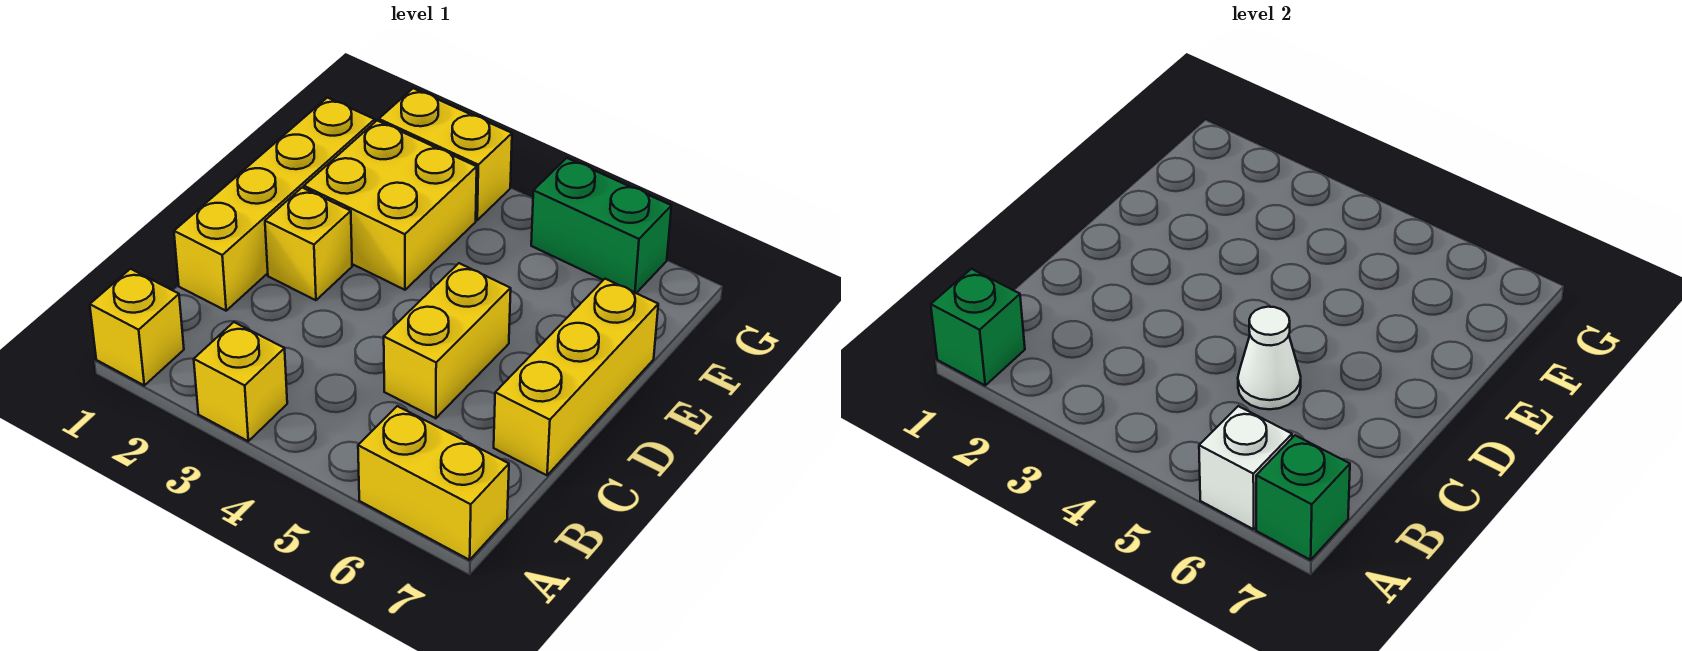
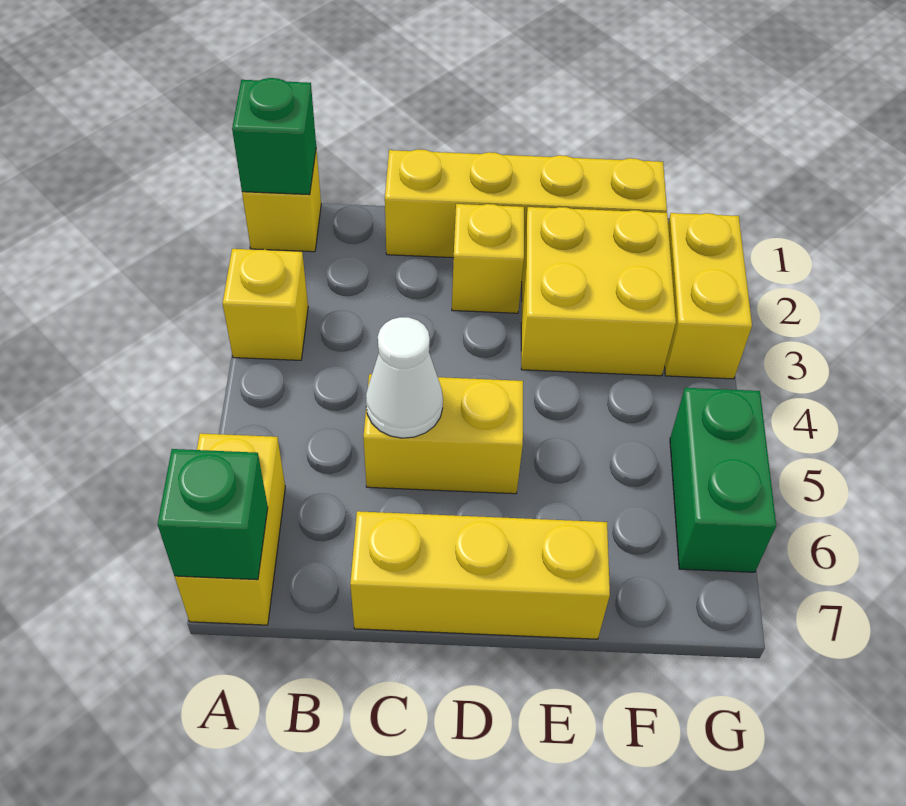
white 1x1 brick [1199,406,1292,529] -> none

